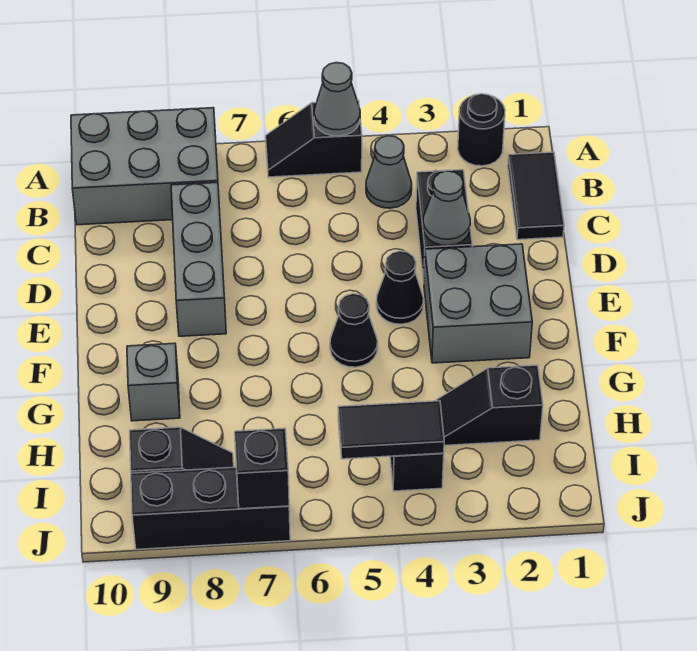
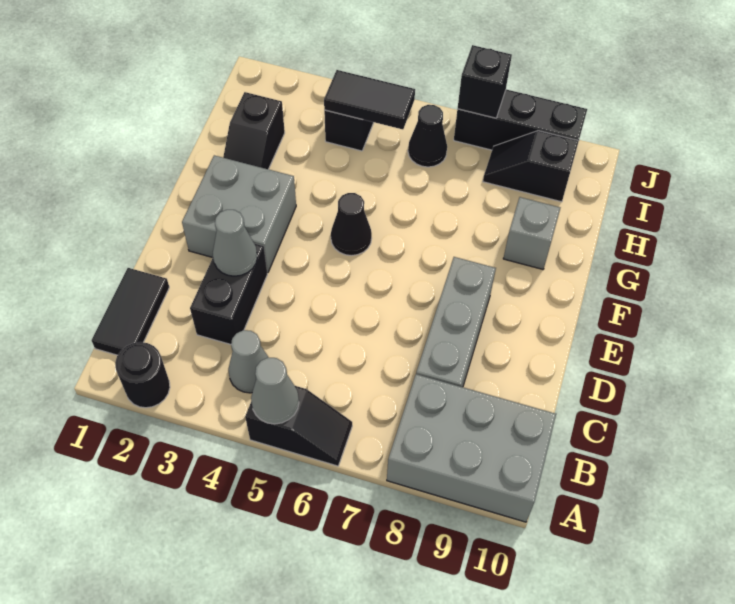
black 1x1 cone [376,251,424,324] -> black 1x1 cone moved to [408,105,447,167]
black 1x2 slope [437,365,543,446] -> black 1x2 slope turned to [223,92,285,169]

